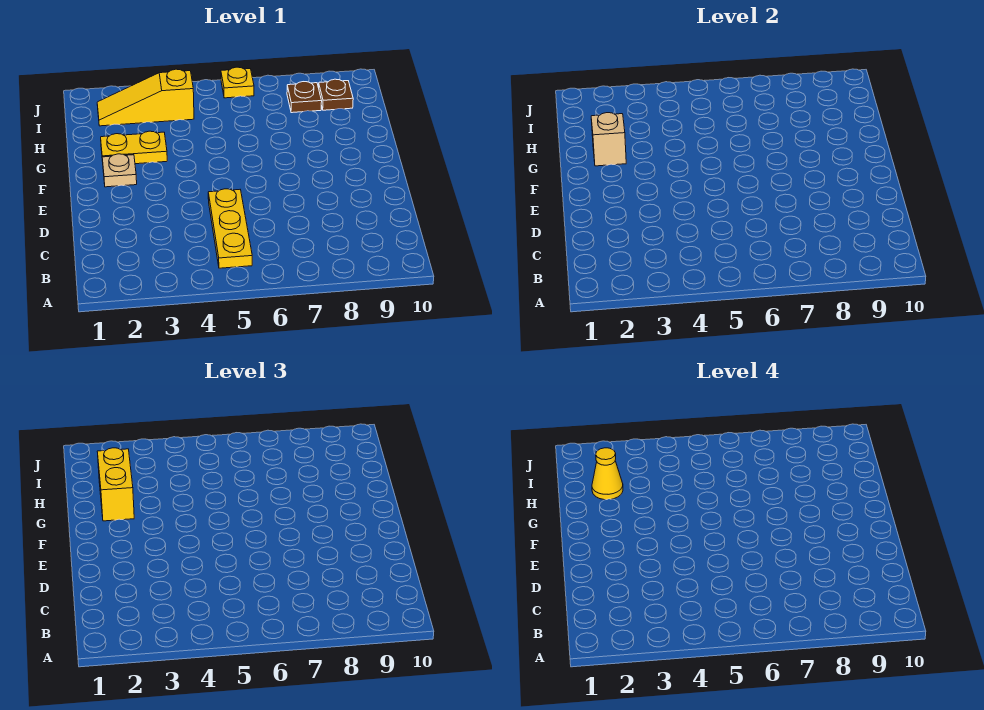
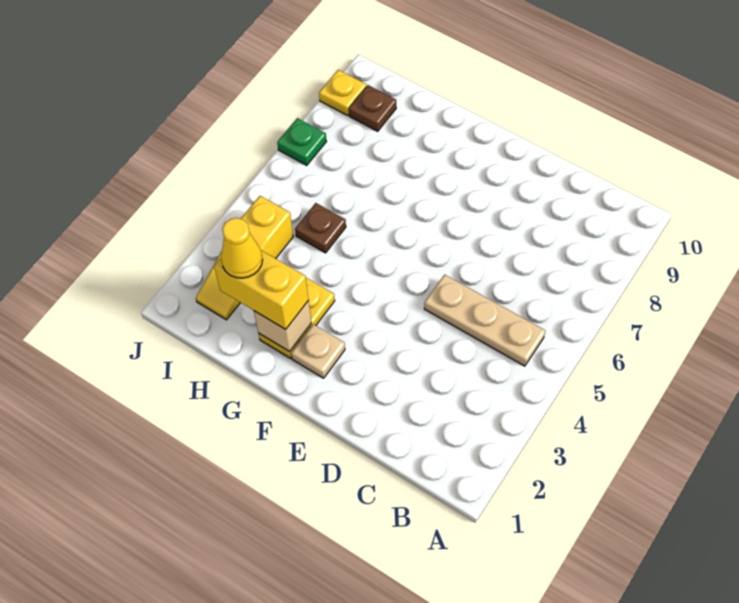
yellow 1x3 plate [208,189,252,268] -> tan 1x3 plate [424,275,545,366]
brown 1x1 plate [287,82,322,113] -> brown 1x1 plate moved to [295,203,346,253]
yellow 1x1 plate [221,67,254,98] -> yellow 1x1 plate moved to [319,70,366,115]
none -> green 1x1 plate [277,118,326,165]

